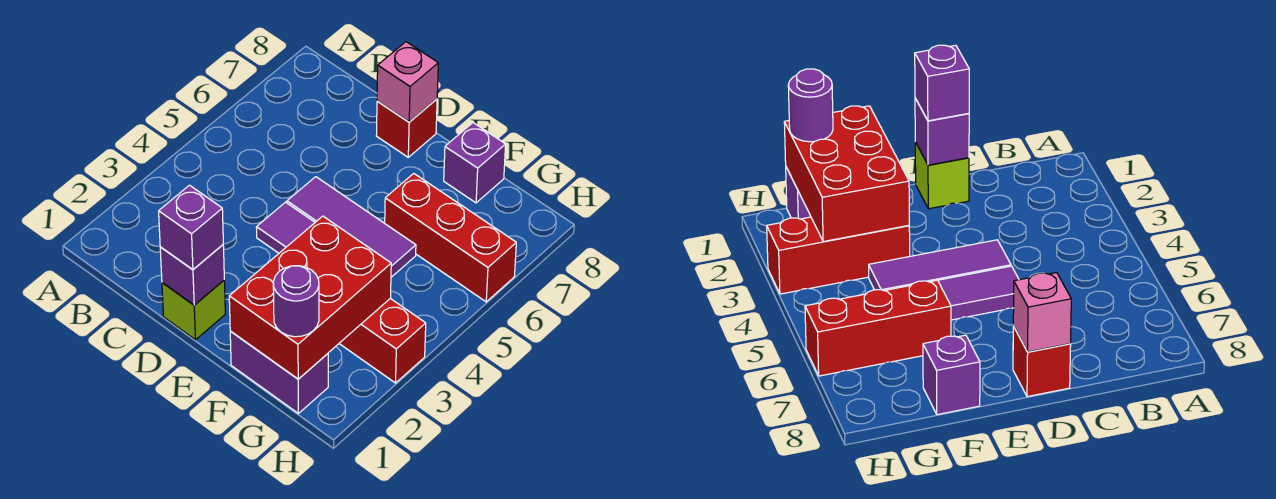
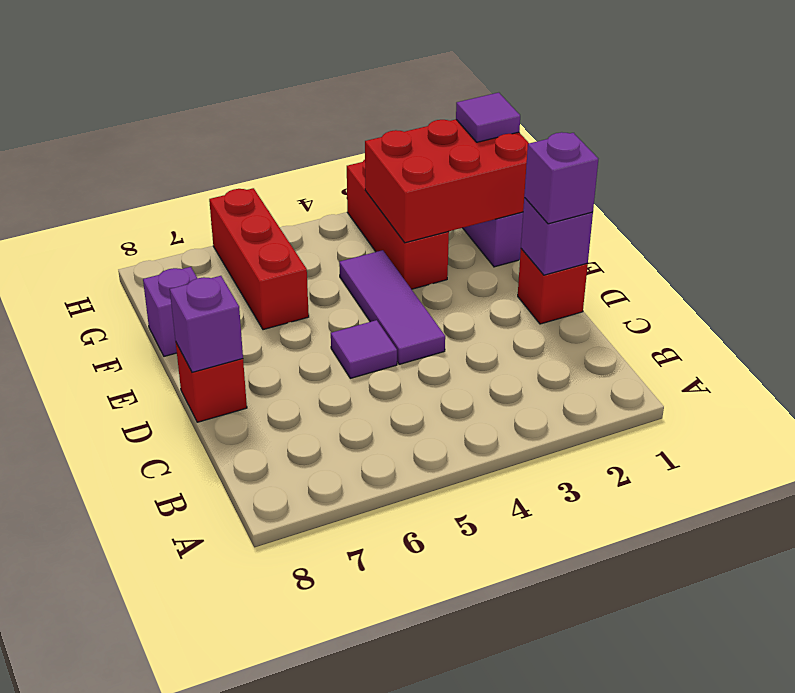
lime 1x1 brick [162,280,225,340] -> red 1x1 brick [518,249,588,324]
purple 1x3 tile [287,177,416,277] -> purple 1x1 tile [331,320,397,378]
pink 1x1 brick [377,42,438,122] -> purple 1x1 brick [170,276,243,372]
purple 1x1 round brick [273,266,319,337] -> purple 1x1 tile [456,93,520,142]

